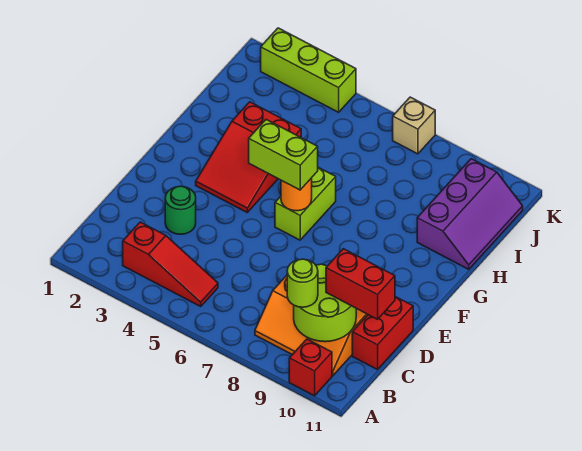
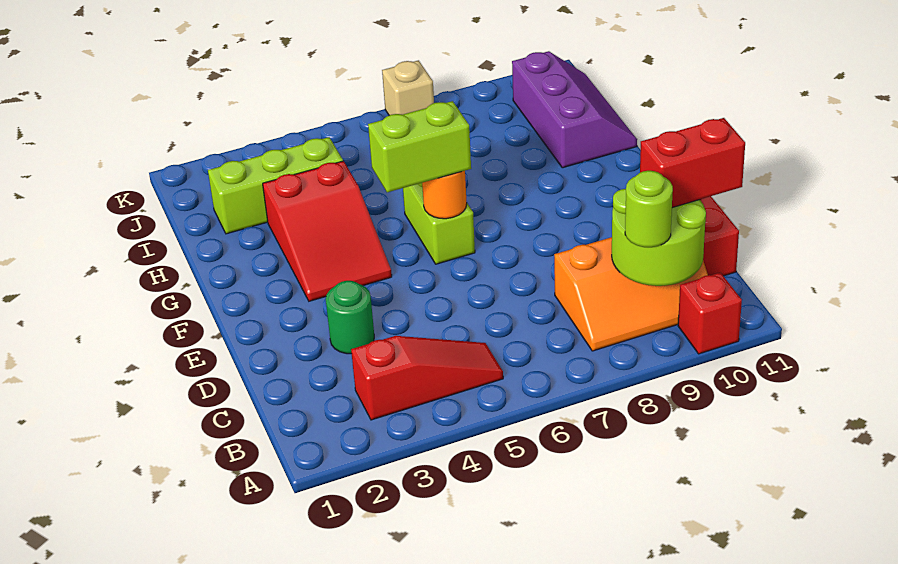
lime 1x3 brick [261,28,356,112] -> lime 1x3 brick moved to [208,137,343,234]

